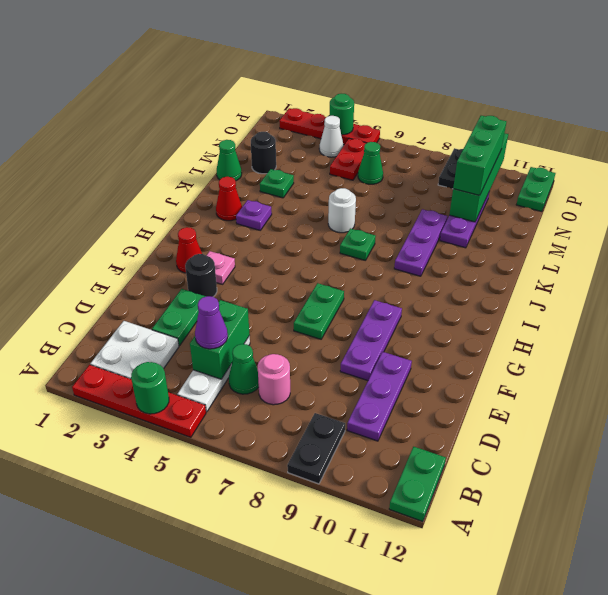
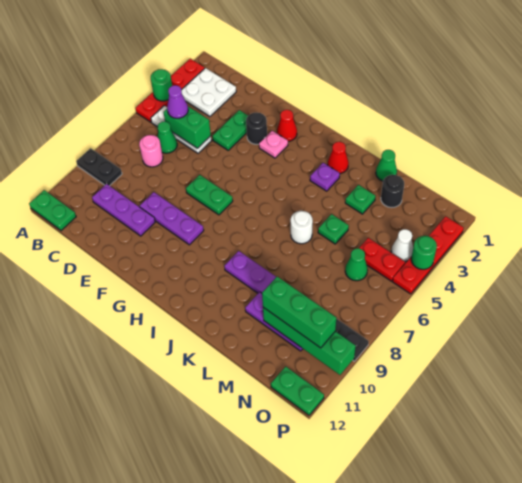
green 1x2 plate [152,289,206,346] -> green 1x2 plate turned to [212,110,248,150]
green 1x1 plate [340,228,376,260] -> green 1x1 plate moved to [318,214,349,244]

